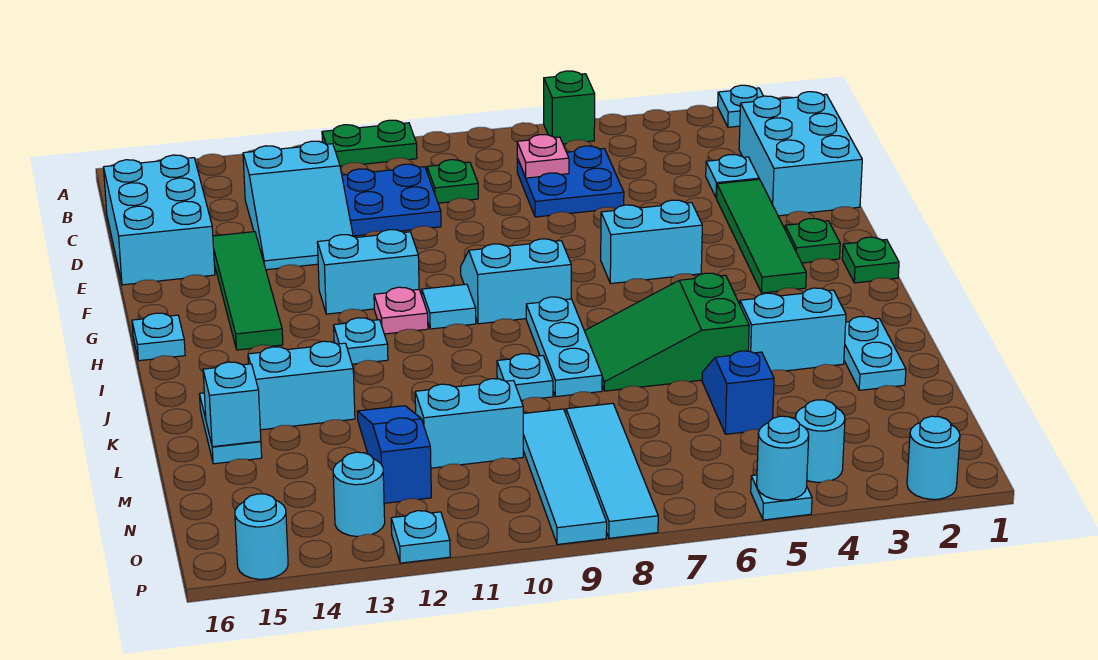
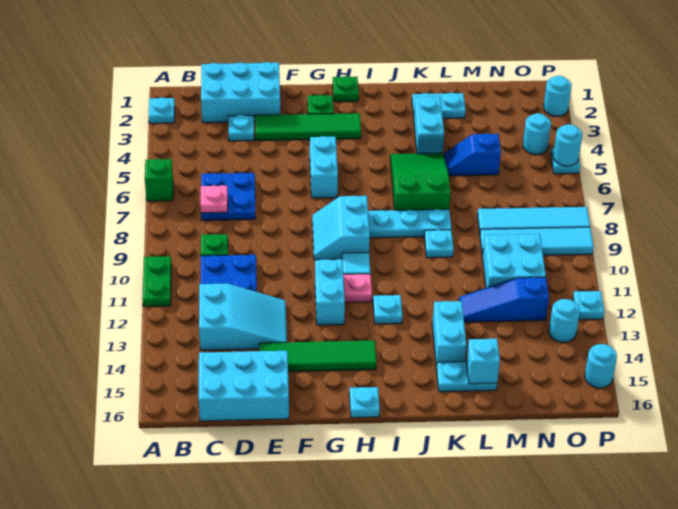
green 2x3 slope [585,273,749,391] -> green 2x3 slope turned to [390,153,450,210]
cyan 1x2 brick [415,379,523,468] -> cyan 2x2 brick [482,234,546,288]

